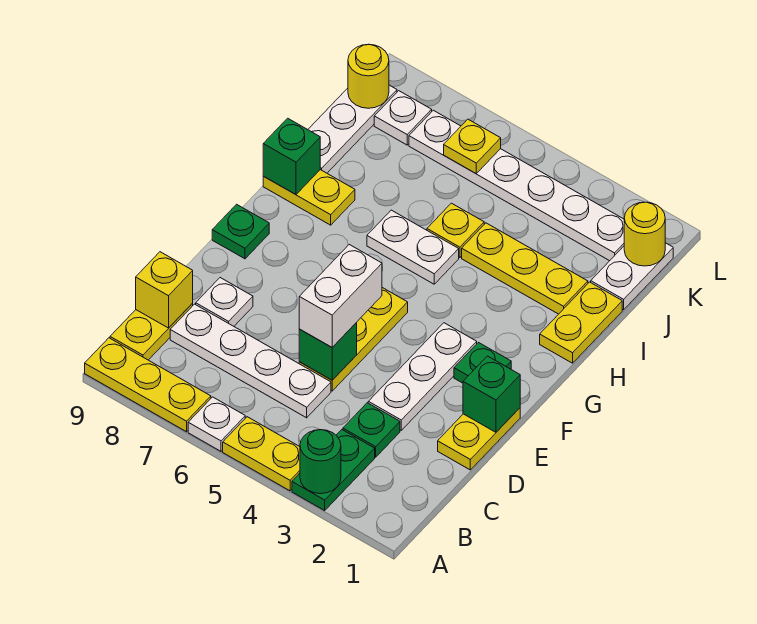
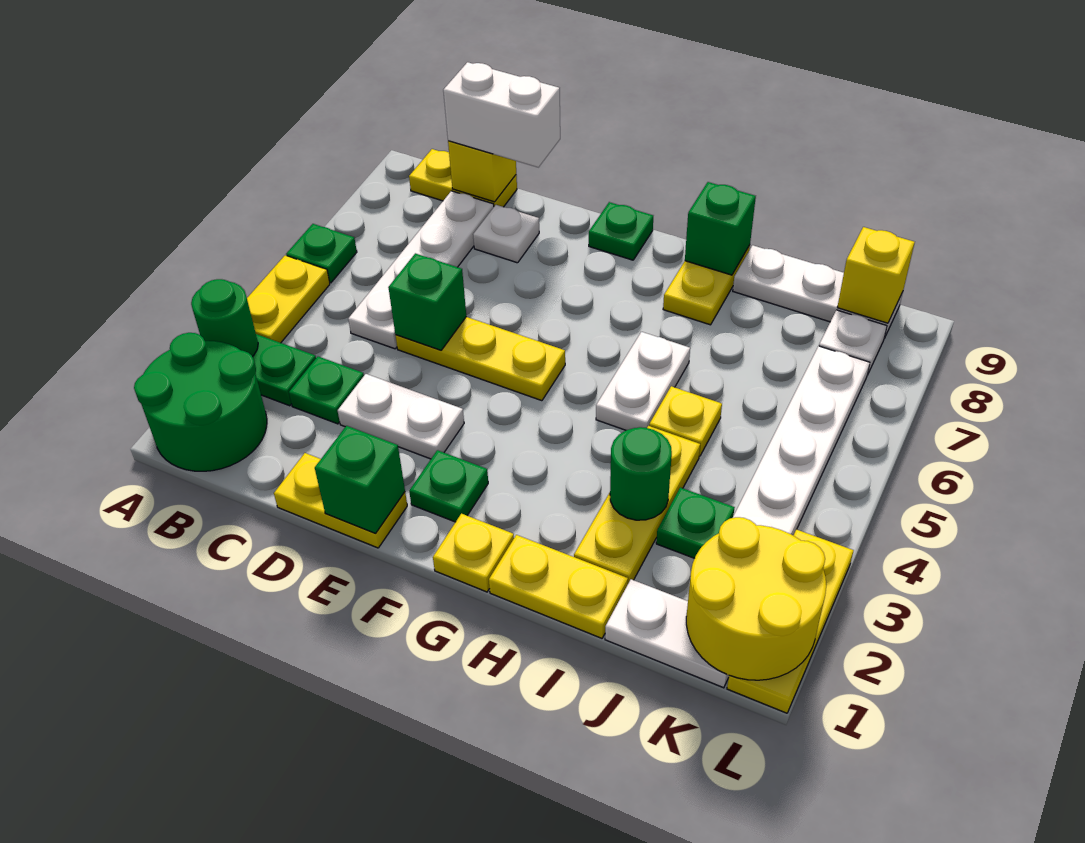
none -> green 2x2 round brick [134,333,267,471]
white 1x1 plate [188,397,245,451] -> green 1x1 plate [286,224,357,283]
yellow 1x3 plate [85,338,211,432] -> yellow 1x3 plate moved to [727,529,854,713]
white 1x3 plate [368,323,477,430] -> white 1x2 plate [338,374,464,459]
white 1x2 brick [299,245,382,347] -> white 1x2 brick moved to [443,62,560,167]
none -> green 1x1 round brick [610,427,672,520]
none -> green 1x1 plate [656,487,735,558]
yellow 1x1 round brick [624,202,665,266] -> yellow 2x2 round brick [686,517,826,680]
yellow 1x1 plate [444,119,501,173] -> yellow 1x1 plate moved to [433,514,514,592]
yellow 1x1 round brick [348,44,389,108] -> yellow 1x1 brick [837,227,915,323]

